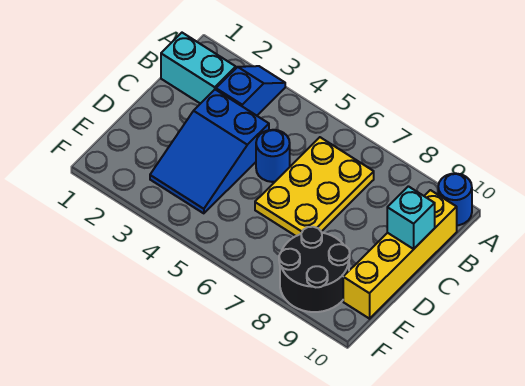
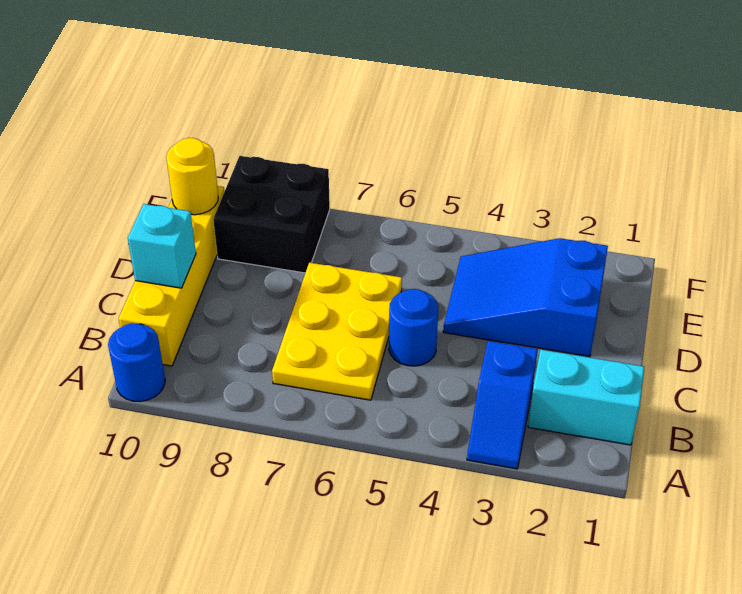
blue 2x3 slope [150,90,269,213] -> blue 2x3 slope turned to [443,238,608,357]
black 2x2 round brick [279,227,350,312] -> black 2x2 brick [213,156,330,273]
none -> yellow 1x1 round brick [166,138,218,215]

